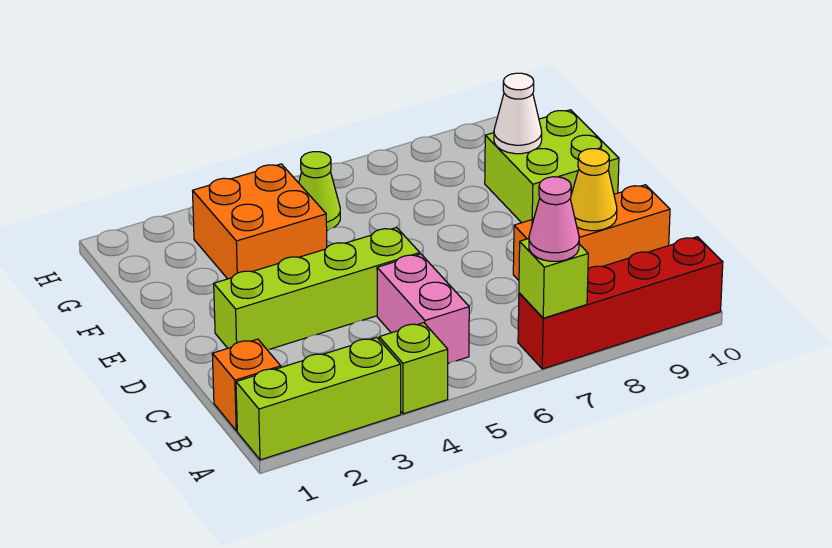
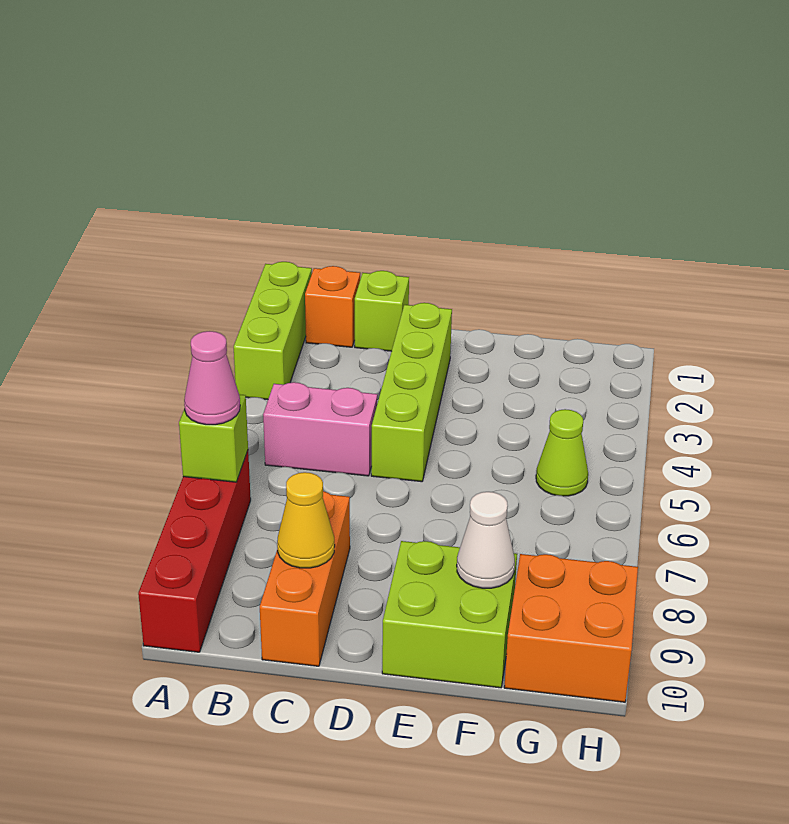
lime 1x1 brick [379,323,448,414] -> lime 1x1 brick moved to [355,271,409,351]
orange 2x2 brick [193,164,327,279] -> orange 2x2 brick moved to [504,554,638,702]

